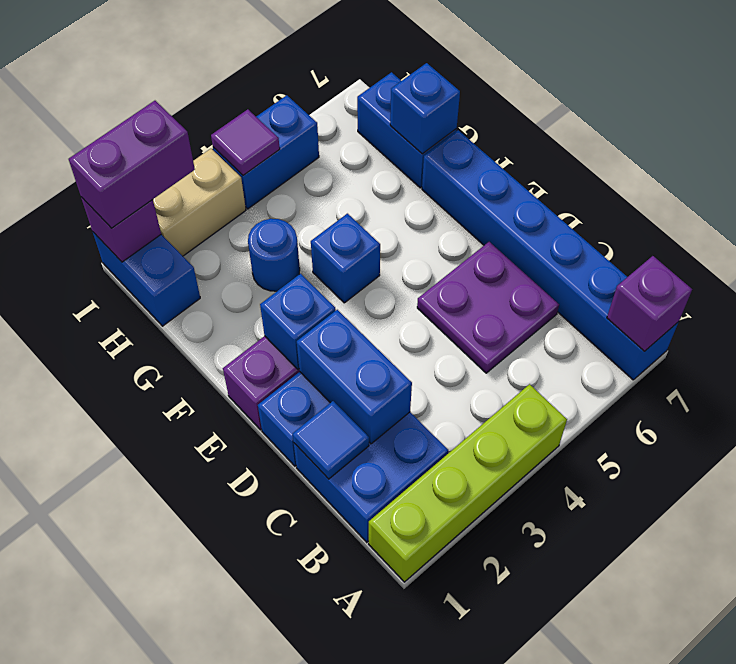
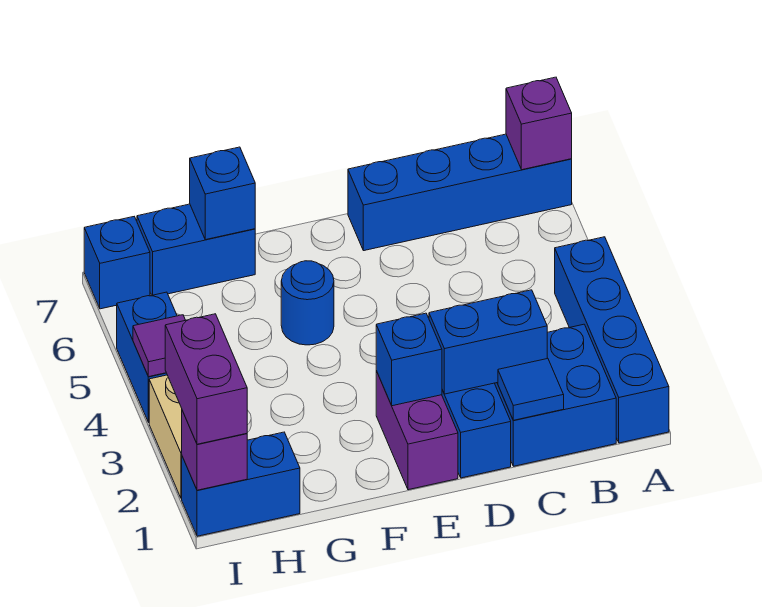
lime 1x4 brick [369,384,567,582] -> blue 1x4 brick [555,237,669,443]
blue 1x6 brick [422,130,678,380] -> blue 1x4 brick [348,134,572,251]
purple 2x2 plate [417,242,559,373] -> none
blue 1x1 brick [311,214,380,303] -> blue 1x1 brick moved to [84,217,150,309]
blue 1x1 round brick [248,219,300,291] -> blue 1x1 round brick moved to [281,261,334,345]

